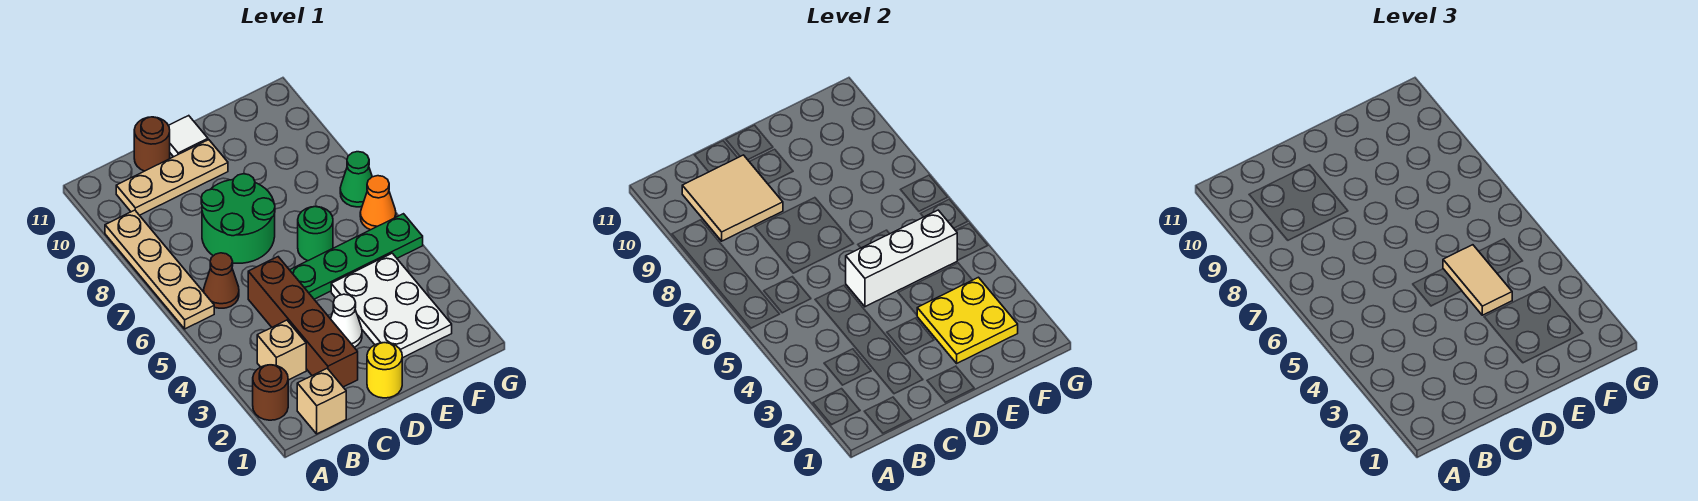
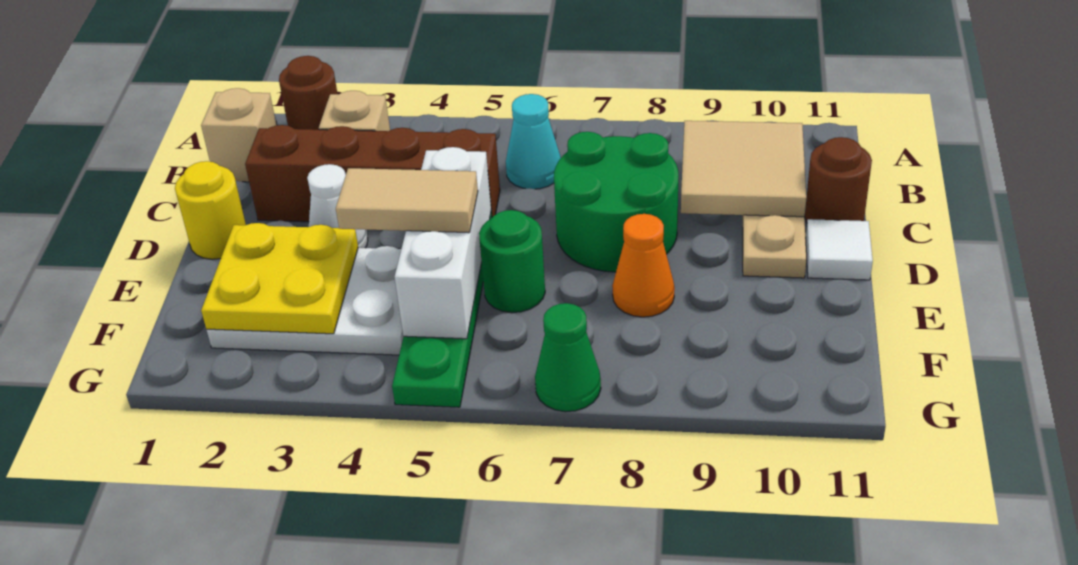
tan 1x4 plate [105,210,214,329] -> none
brown 1x1 cone [204,253,239,308] -> cyan 1x1 cone [506,94,561,189]
orange 1x1 cone [360,176,396,230] -> orange 1x1 cone moved to [612,214,675,317]

